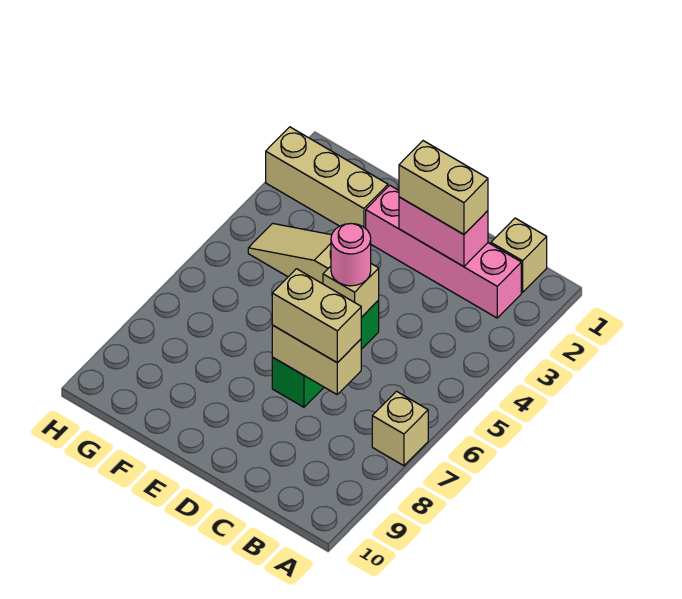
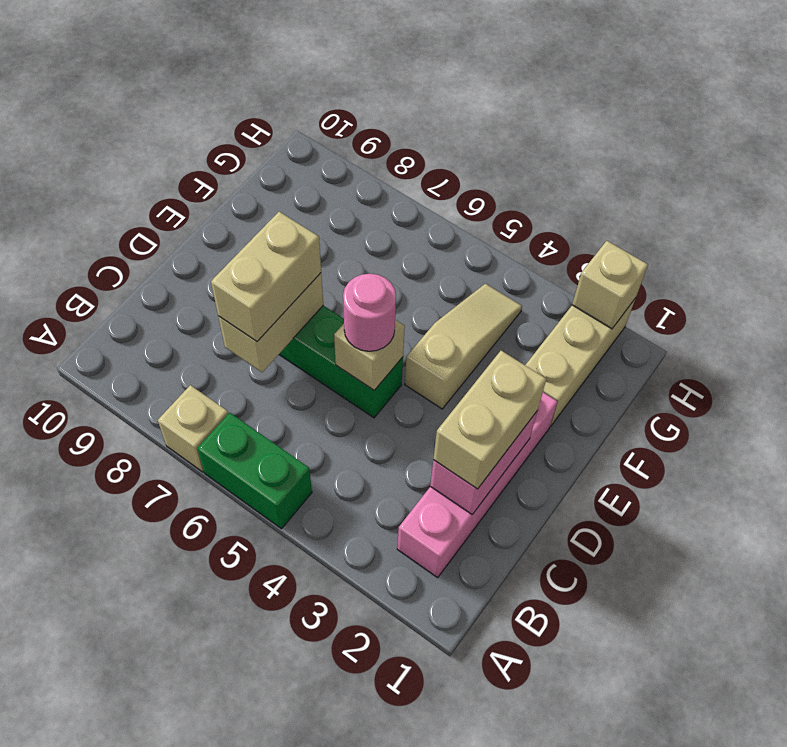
none -> green 1x2 brick [197,413,312,529]
tan 1x1 brick [491,218,547,292] -> tan 1x1 brick moved to [572,241,648,329]

